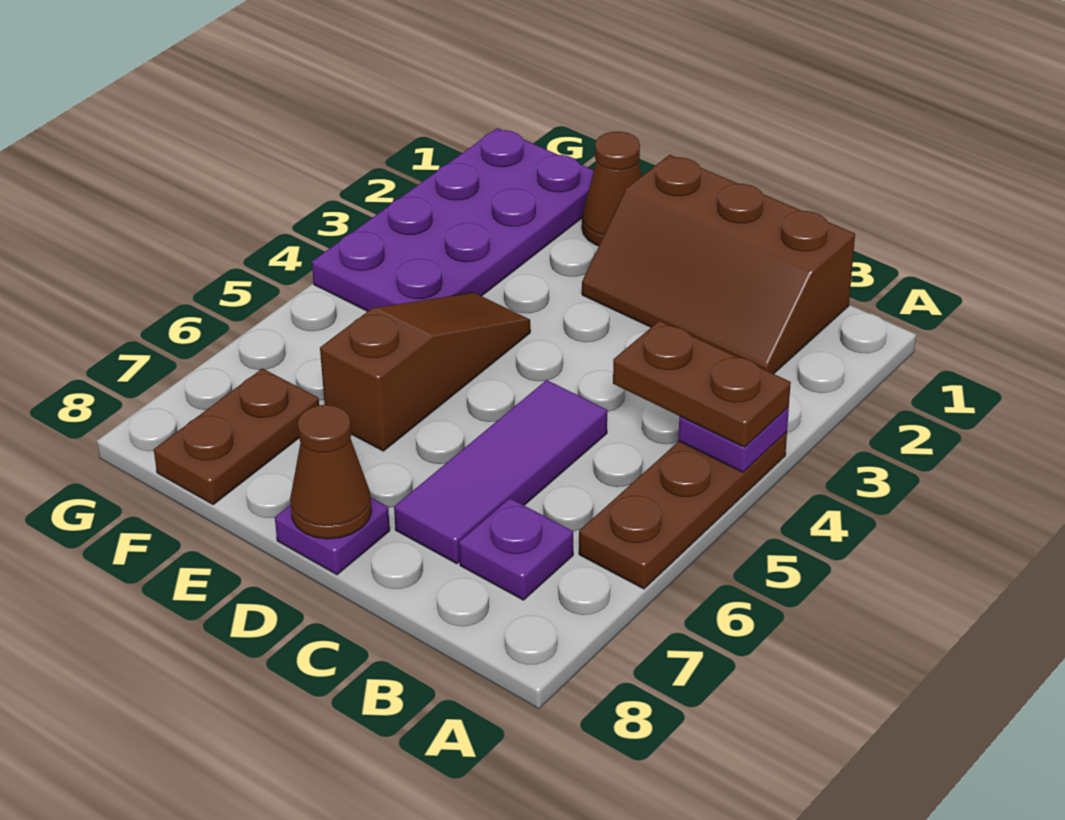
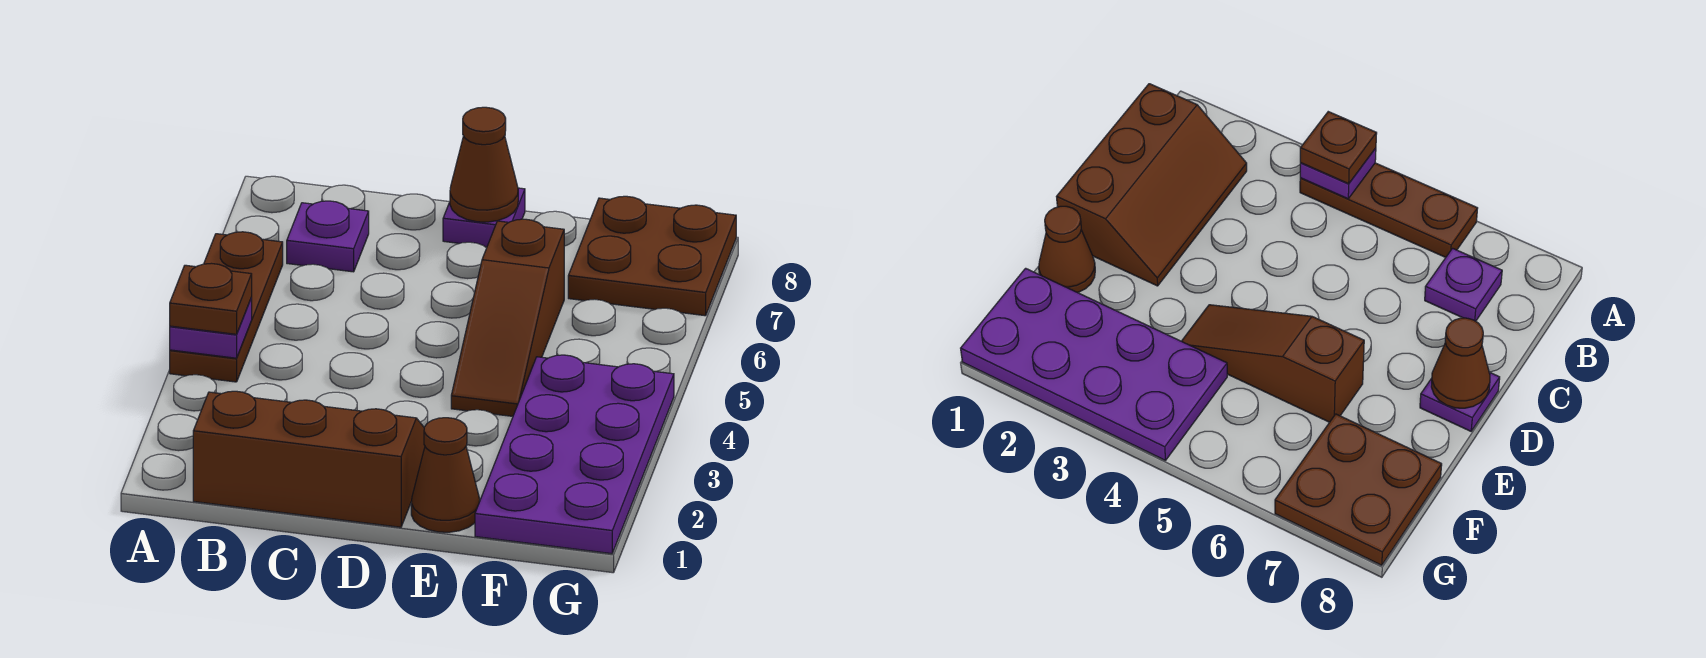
brown 1x2 plate [613,321,791,447] -> brown 1x1 plate [170,263,252,334]
purple 1x3 tile [394,380,607,564] -> none
brown 1x2 plate [154,368,319,504] -> brown 2x2 plate [568,196,736,316]

